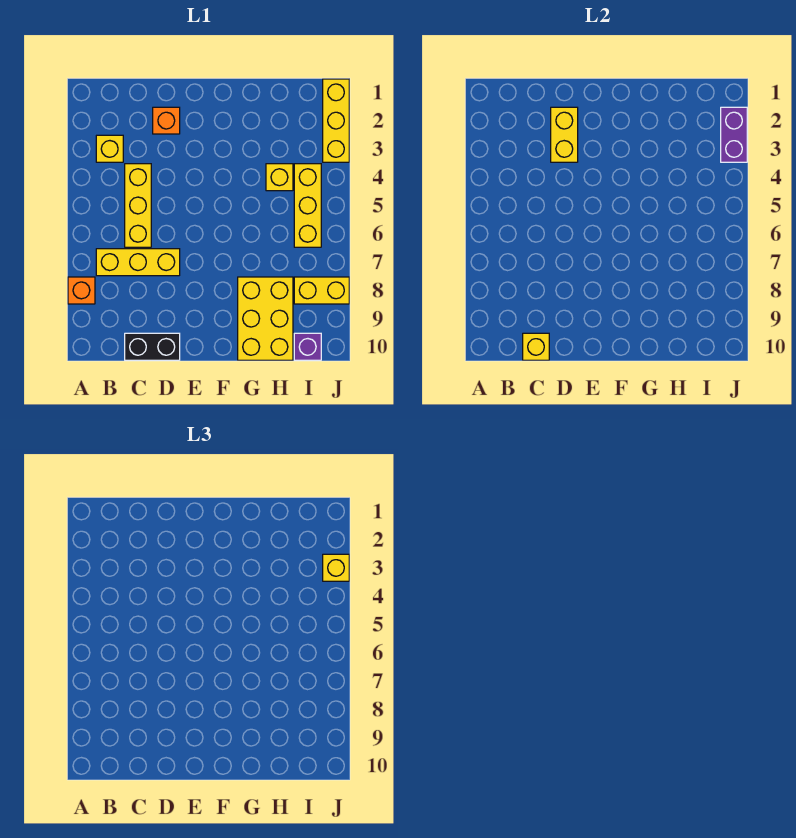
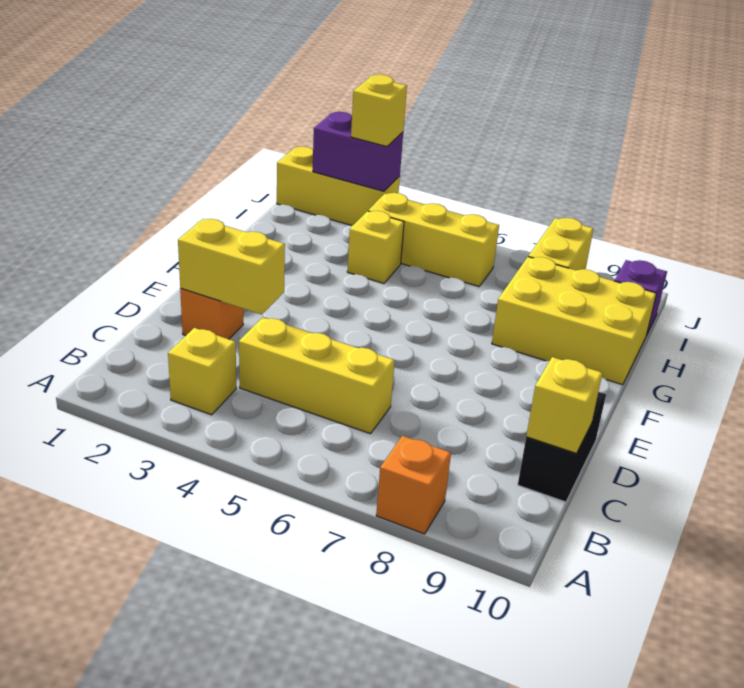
yellow 1x3 brick [96,249,180,276] -> none

